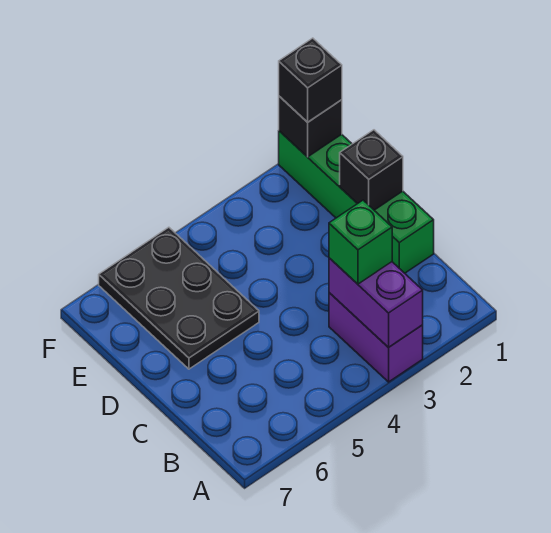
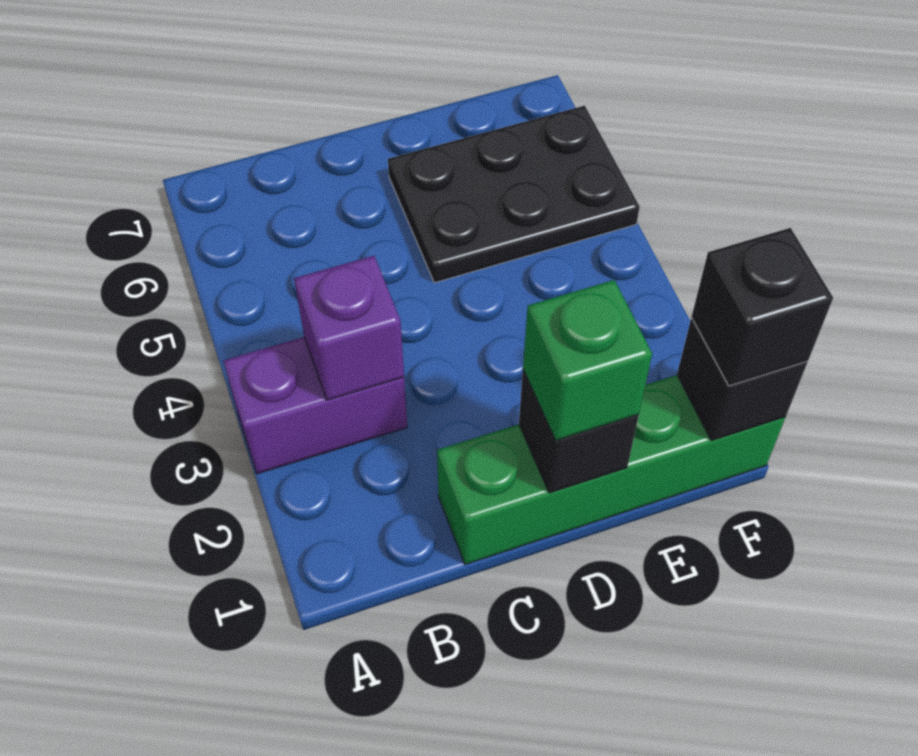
purple 1x2 brick [329,258,423,348] -> purple 1x1 brick [294,256,404,400]
green 1x1 brick [329,200,392,284] -> green 1x1 brick moved to [523,280,652,440]

